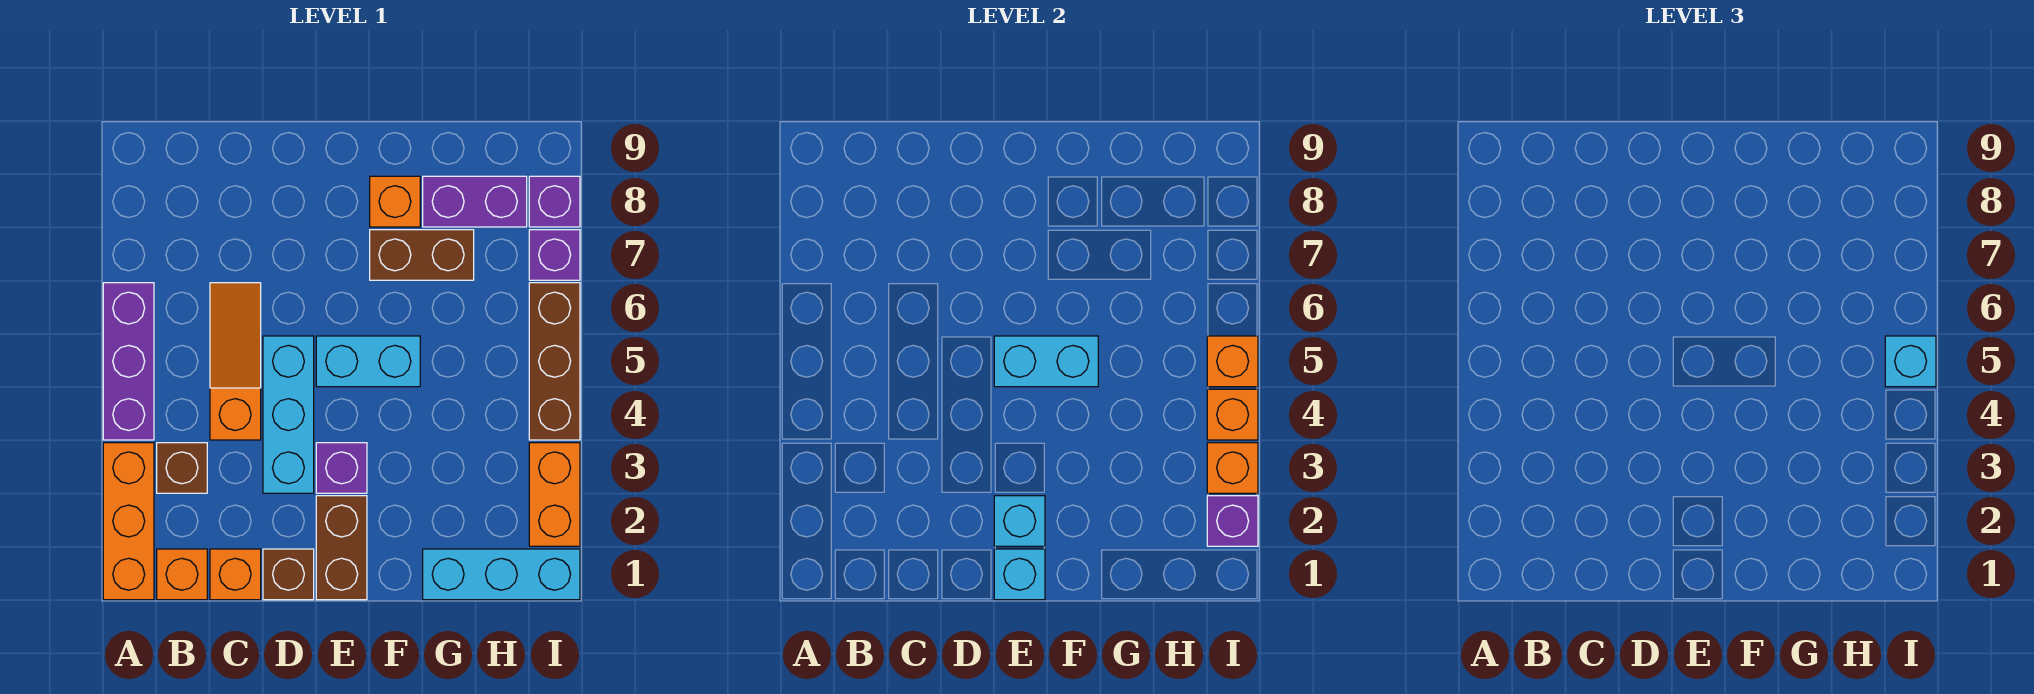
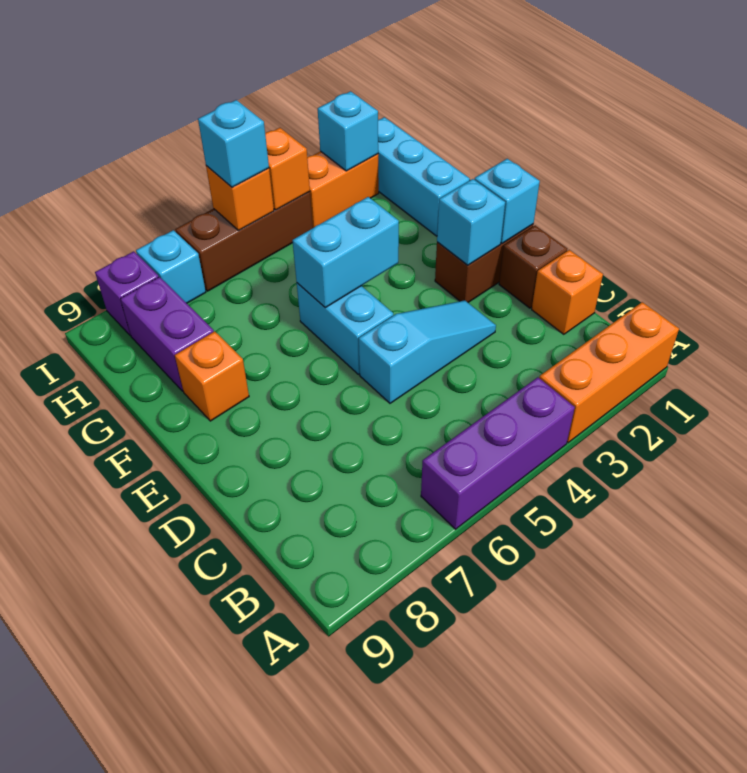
orange 1x1 brick [157,549,207,600] -> none
brown 1x1 brick [157,443,207,493] -> none
orange 1x3 slope [210,283,261,440] -> none
cyan 1x3 brick [263,336,314,493] -> cyan 1x3 slope [359,300,496,403]
purple 1x1 brick [316,443,367,493] -> none
cyan 1x2 brick [994,336,1098,387] -> cyan 1x2 brick turned to [292,197,399,308]
brown 1x2 brick [370,230,474,280] -> none
purple 1x1 brick [1207,496,1258,546] -> cyan 1x1 brick [318,91,378,171]
orange 1x1 brick [1207,443,1258,493] -> none
purple 1x1 brick [529,230,580,280] -> cyan 1x1 brick [136,230,206,303]

